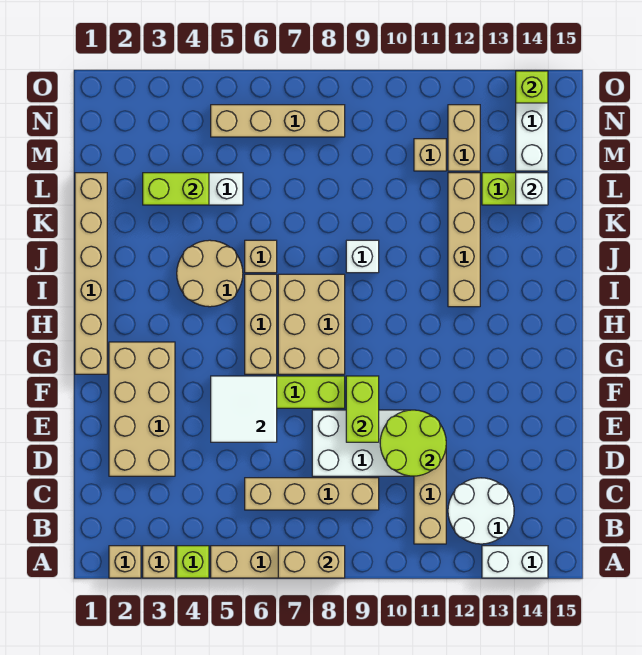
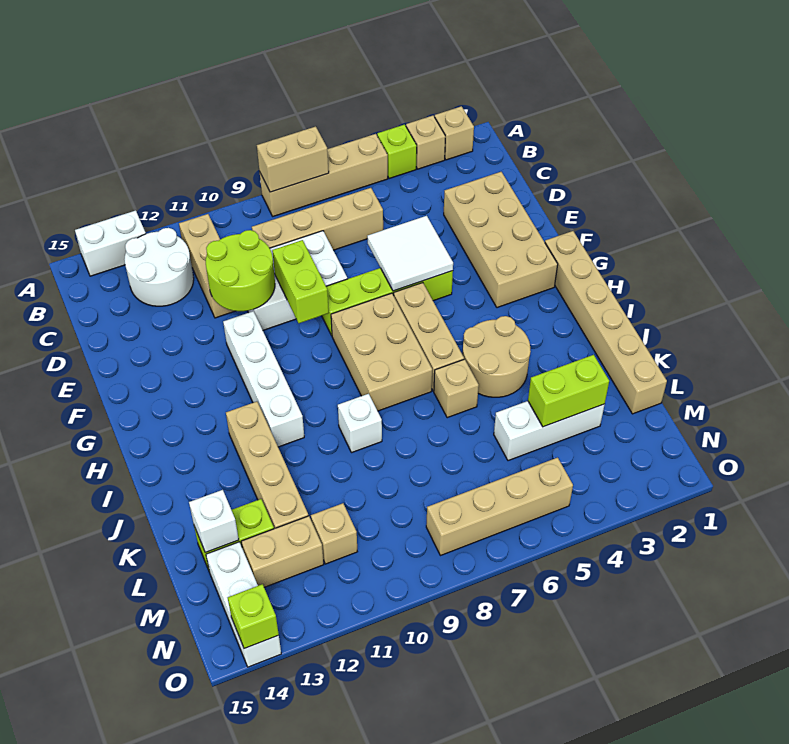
none -> white 1x4 brick [223,311,304,447]
tan 1x2 brick [448,105,480,171] -> tan 1x2 brick turned to [241,516,324,587]

